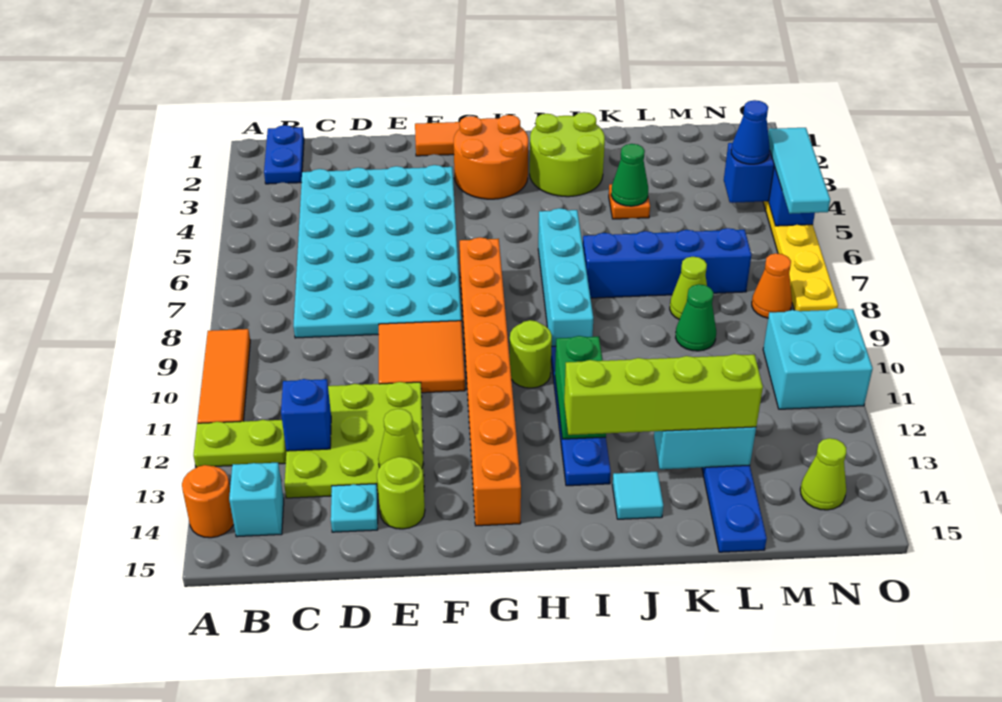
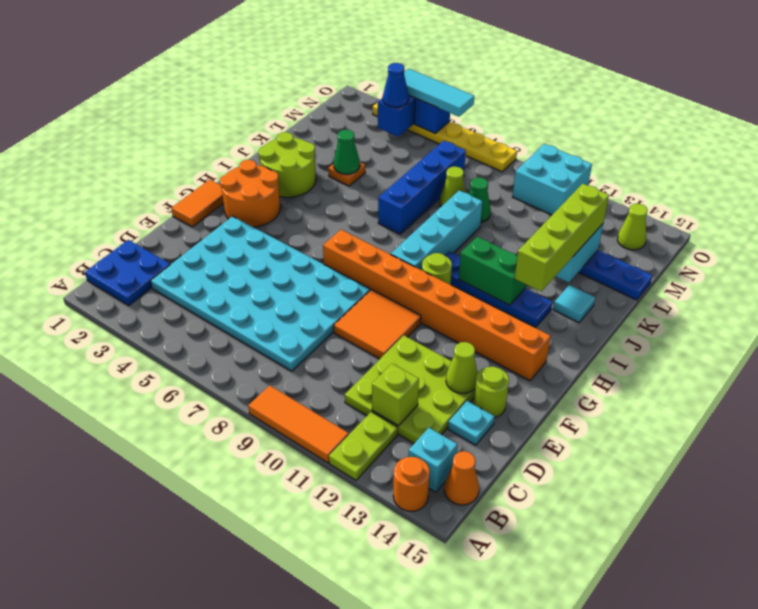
blue 1x2 plate [264,125,304,184] -> blue 2x2 plate [85,240,170,305]
blue 1x1 brick [281,379,331,451] -> lime 1x1 brick [372,364,419,426]
cyan 1x4 brick [538,208,593,346] -> cyan 1x4 brick turned to [391,190,482,270]
orange 1x1 cone [752,253,792,318] -> orange 1x1 cone moved to [444,451,479,505]

